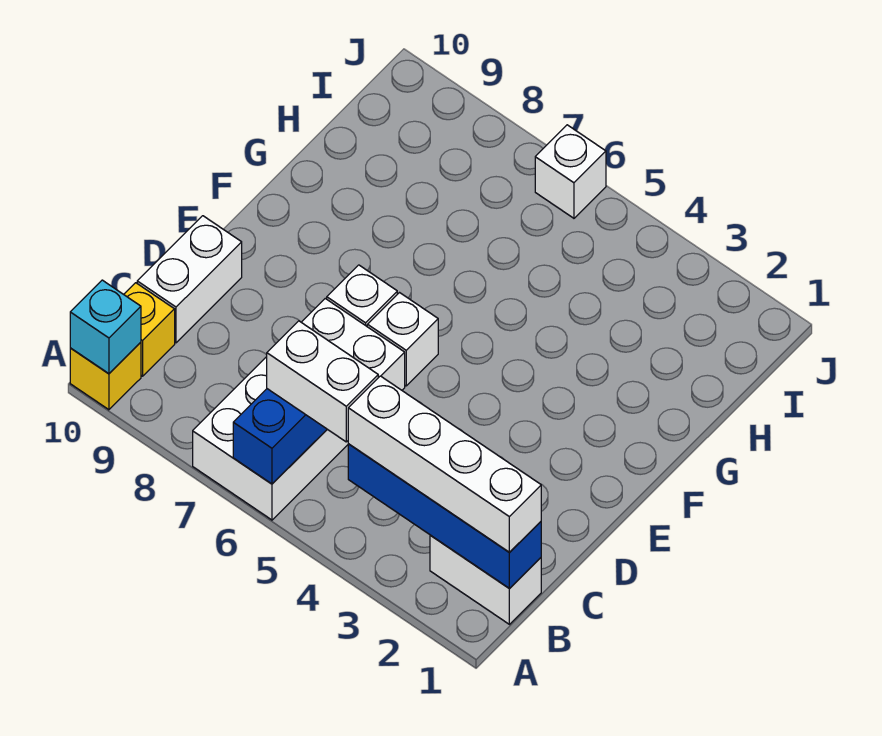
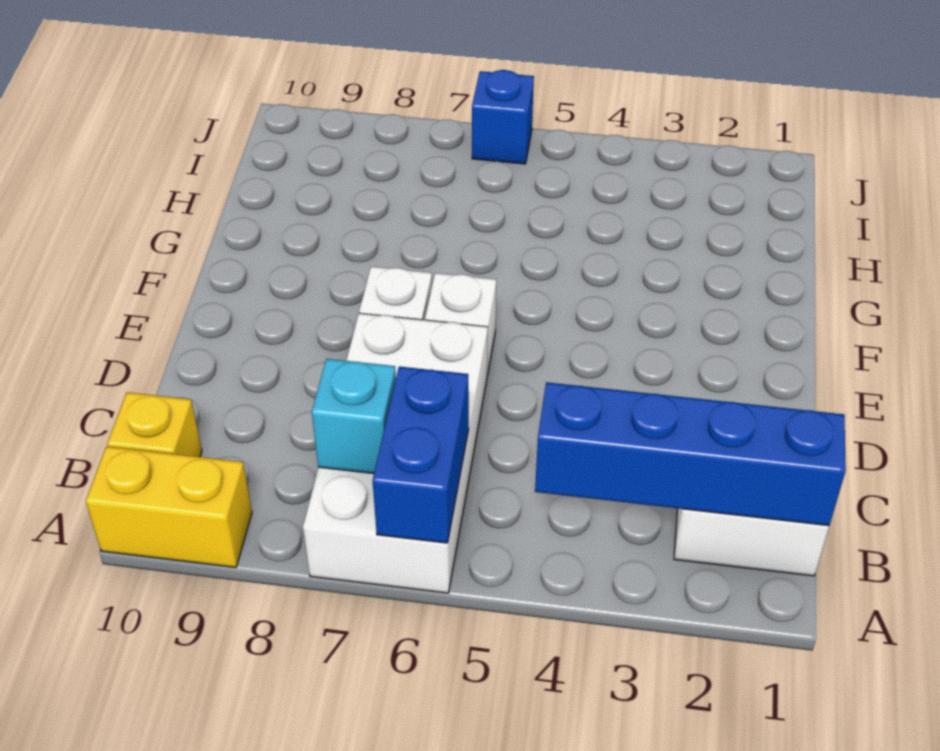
yellow 1x1 brick [70,342,141,410] -> yellow 1x2 brick [86,446,252,567]
cyan 1x1 brick [70,280,141,374] -> cyan 1x1 brick moved to [312,359,396,474]
white 1x4 brick [348,376,541,552] -> none
white 1x2 brick [267,321,378,442] -> none
white 1x2 brick [137,216,242,343] -> none
white 1x1 brick [535,125,606,218] -> blue 1x1 brick [472,70,534,164]

